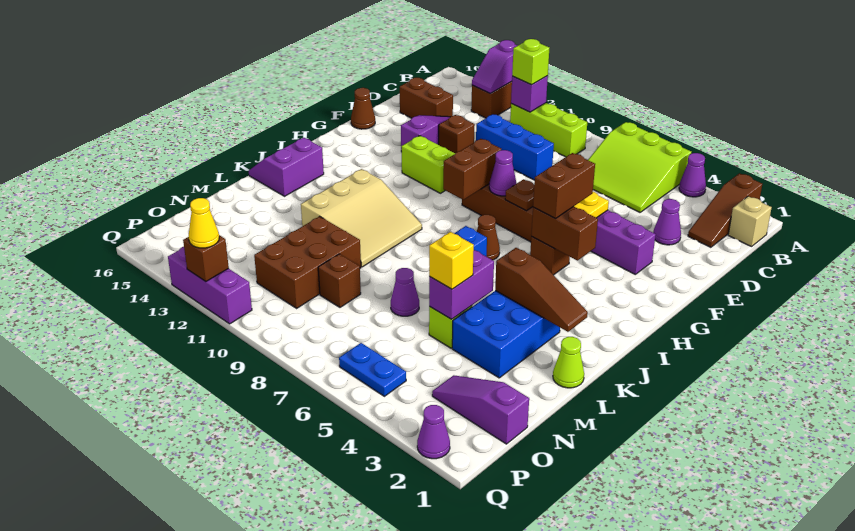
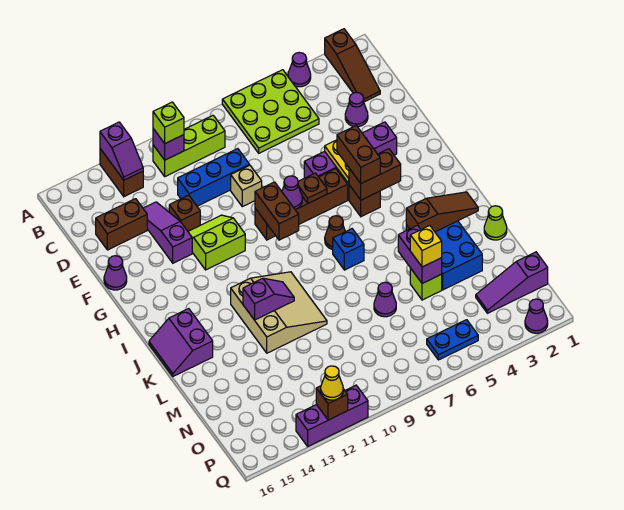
lime 3x3 slope [588,122,691,212] -> lime 3x3 plate [222,70,319,153]
tan 1x1 brick [728,196,772,247] -> tan 1x1 brick moved to [231,165,262,207]
brown 1x1 cone [351,88,375,129] -> purple 1x1 cone [104,256,127,290]
none -> purple 1x2 slope [243,278,294,320]
brown 2x3 brick [254,216,361,308] -> none
brown 1x1 brick [318,254,361,307] -> none

